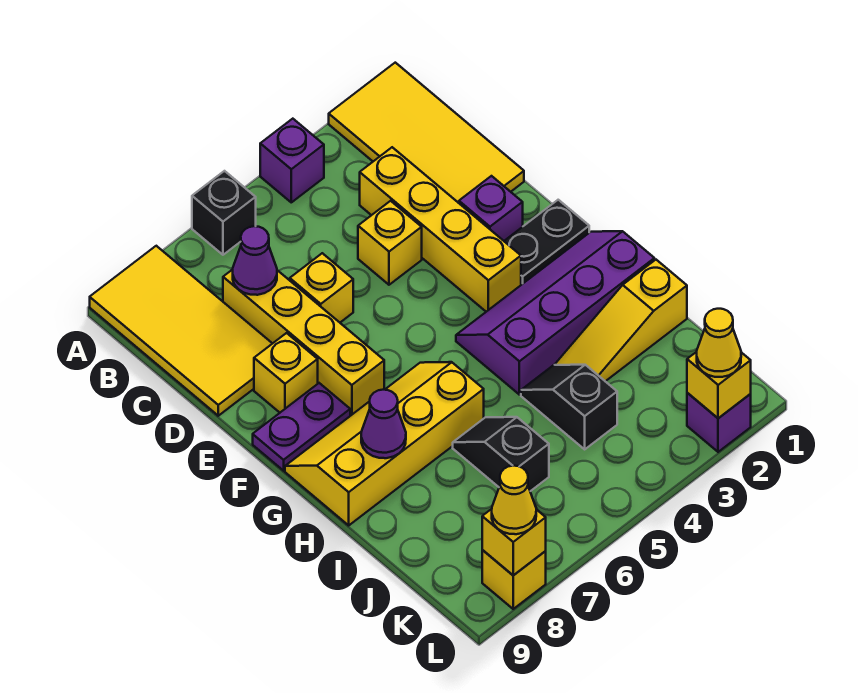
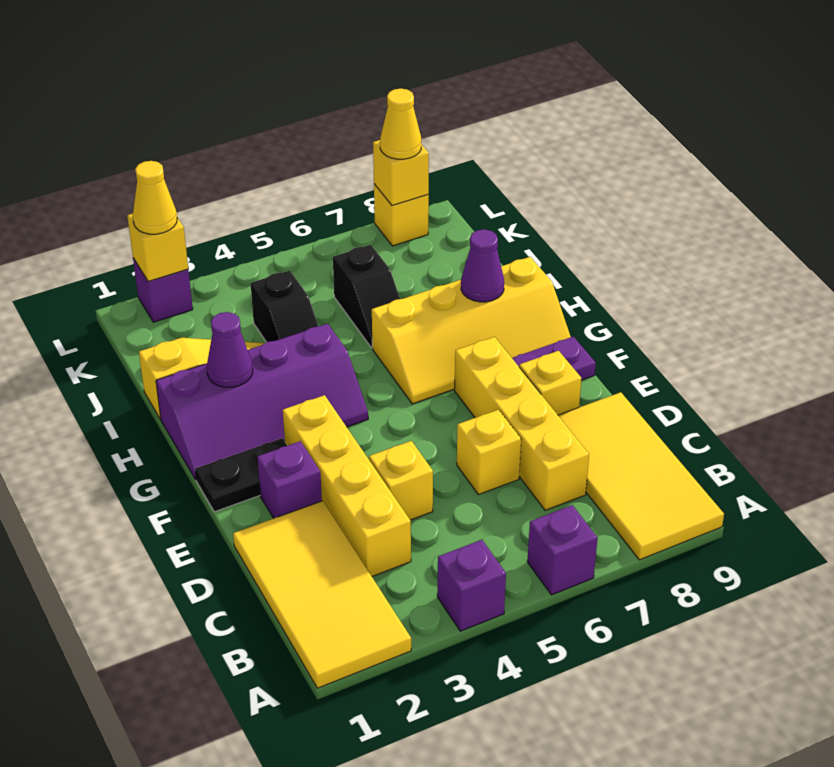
black 1x1 brick [192,171,256,255] -> purple 1x1 brick [527,505,597,595]
purple 1x1 cone [233,226,277,295] -> purple 1x1 cone moved to [207,312,253,387]

